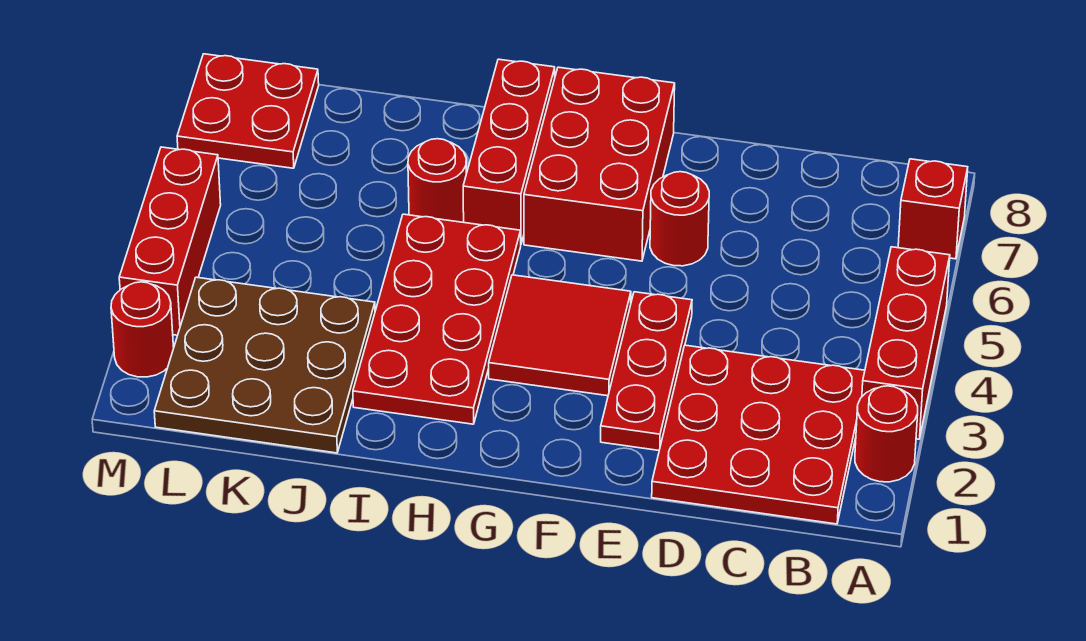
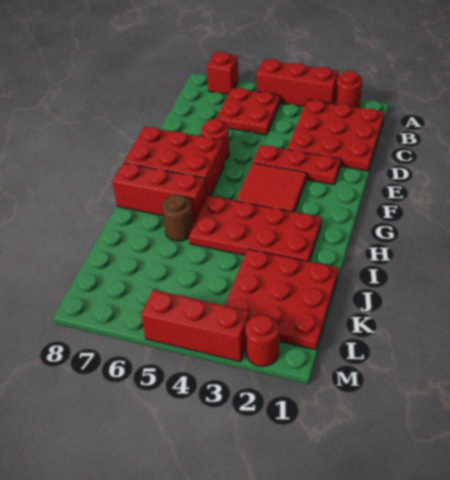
red 1x1 round brick [408,139,466,222] -> brown 1x1 round brick [162,194,194,241]
brown 3x3 plate [154,277,375,453] -> red 3x3 plate [225,249,339,350]
red 2x2 plate [177,54,319,168] -> red 2x2 plate moved to [217,88,280,135]

